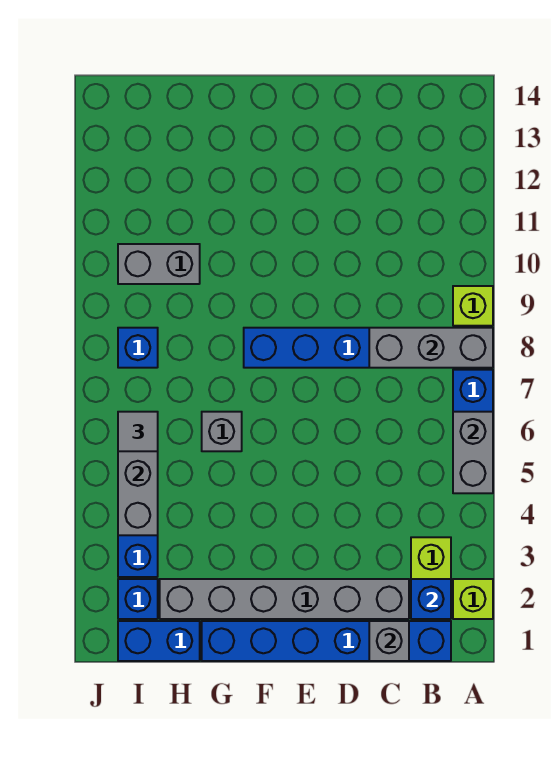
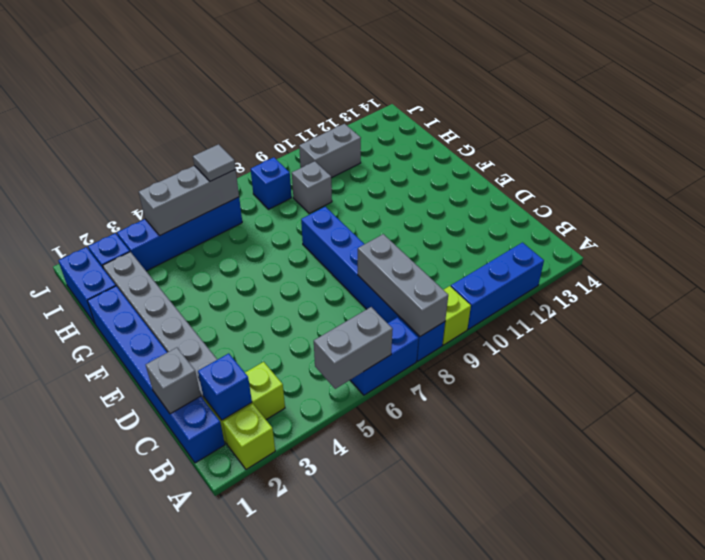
none -> blue 1x3 brick [451,243,544,329]
grey 1x1 brick [202,412,242,451] -> grey 1x1 brick moved to [292,161,332,213]
grey 1x2 brick [118,244,200,284] -> grey 1x2 brick turned to [299,124,361,178]

